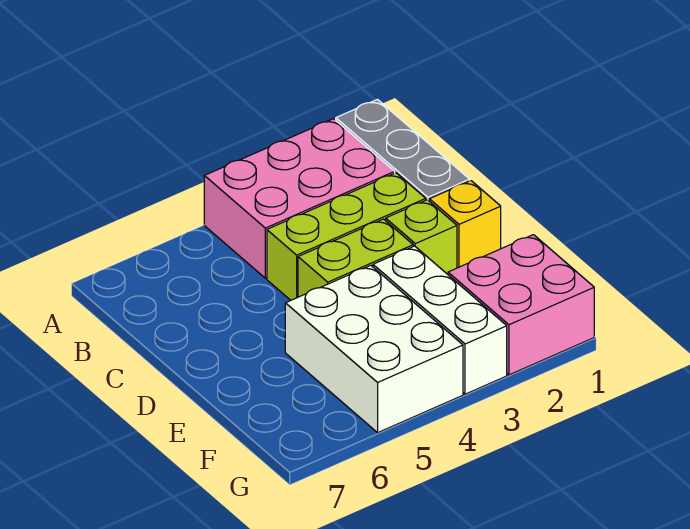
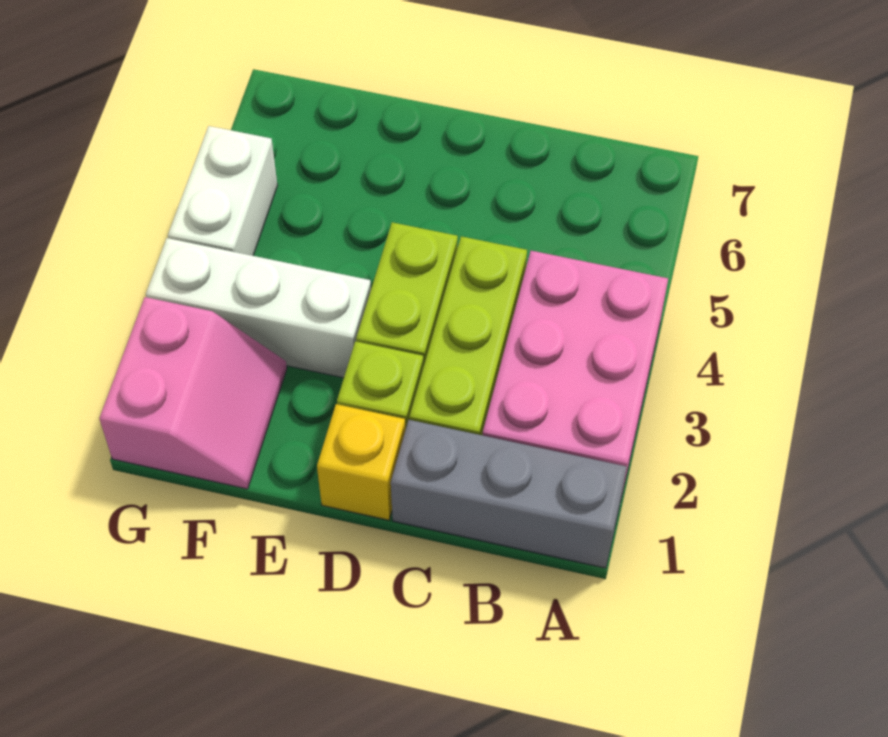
white 2x3 brick [285,265,463,433] -> white 1x2 brick [168,126,278,256]
pink 2x2 brick [448,235,594,375] -> pink 2x2 slope [99,297,287,489]

